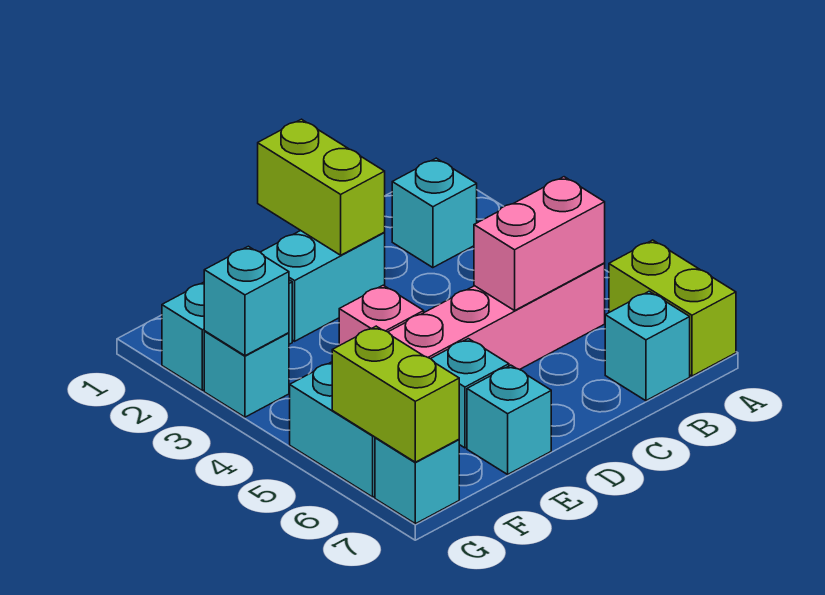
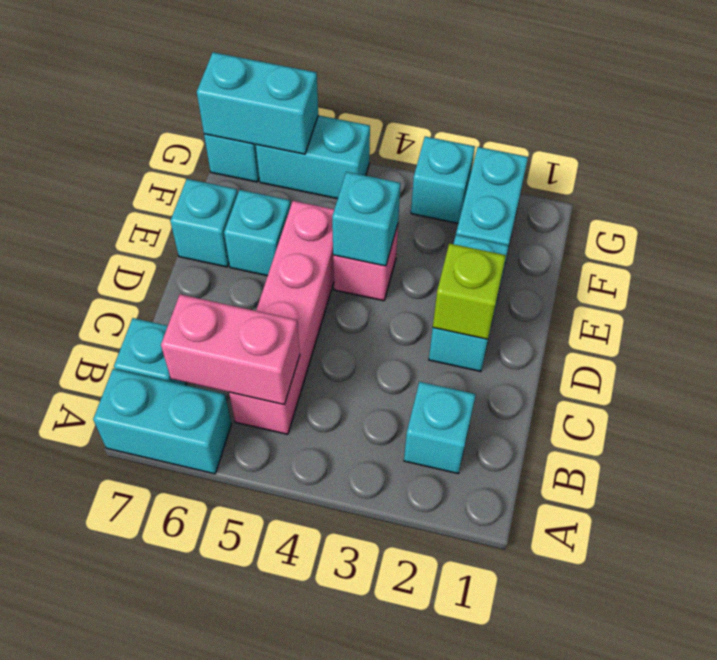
lime 1x2 brick [609,240,736,376] -> cyan 1x2 brick [93,369,232,474]
pink 1x2 brick [474,177,605,310] -> pink 1x2 brick turned to [161,294,300,405]
lime 1x2 brick [258,119,385,255] -> lime 1x1 brick [433,243,506,339]
cyan 1x1 brick [204,246,289,356] -> cyan 1x1 brick moved to [332,172,401,266]
lime 1x2 brick [332,326,459,462] -> cyan 1x2 brick [197,52,318,154]

